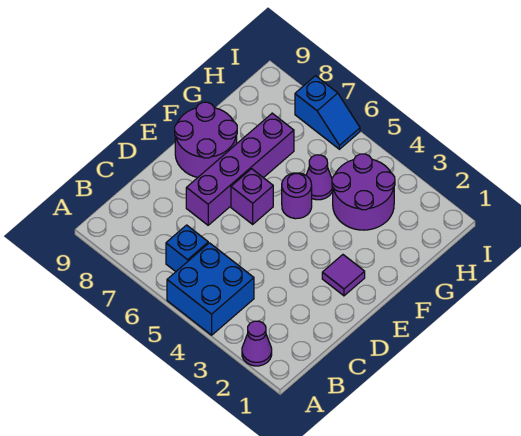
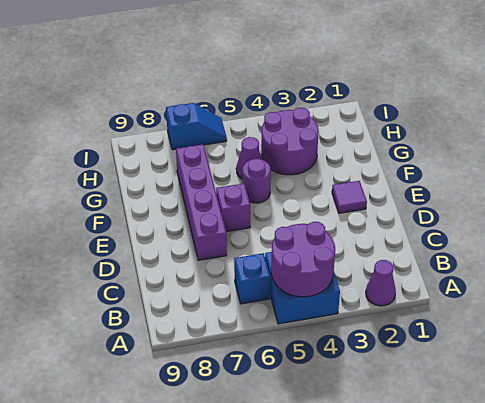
purple 2x2 round brick [175,102,237,178] -> purple 2x2 round brick moved to [271,222,335,297]

